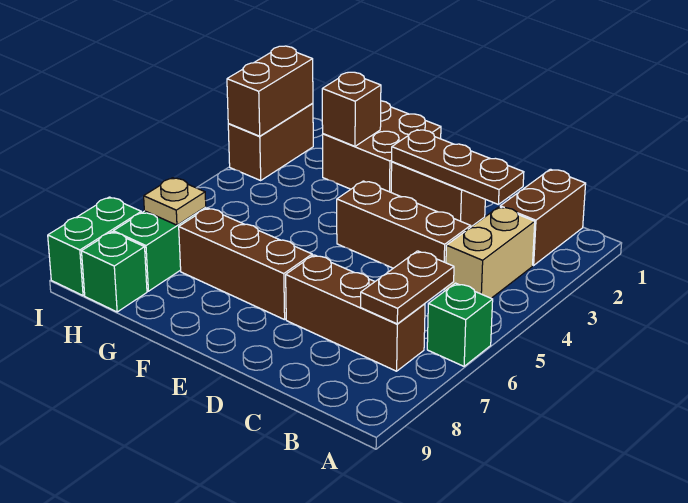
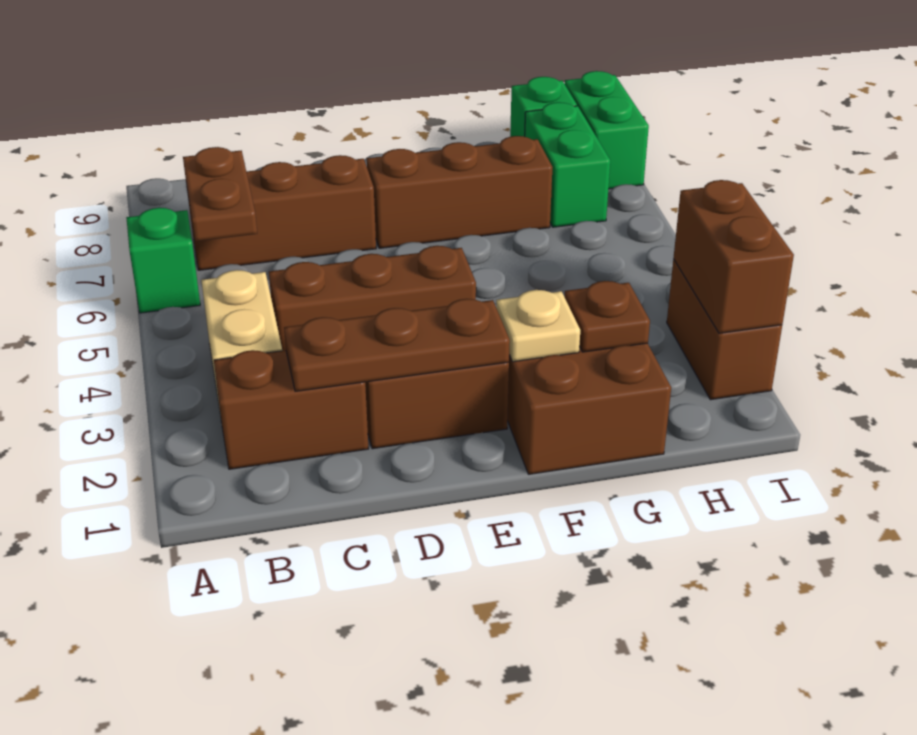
brown 1x2 brick [500,169,586,265] -> brown 1x2 brick turned to [214,350,369,469]
brown 1x1 brick [322,72,381,146] -> brown 1x1 plate [565,281,650,352]
tan 1x1 plate [144,178,206,225] -> tan 1x1 plate moved to [496,290,580,362]

